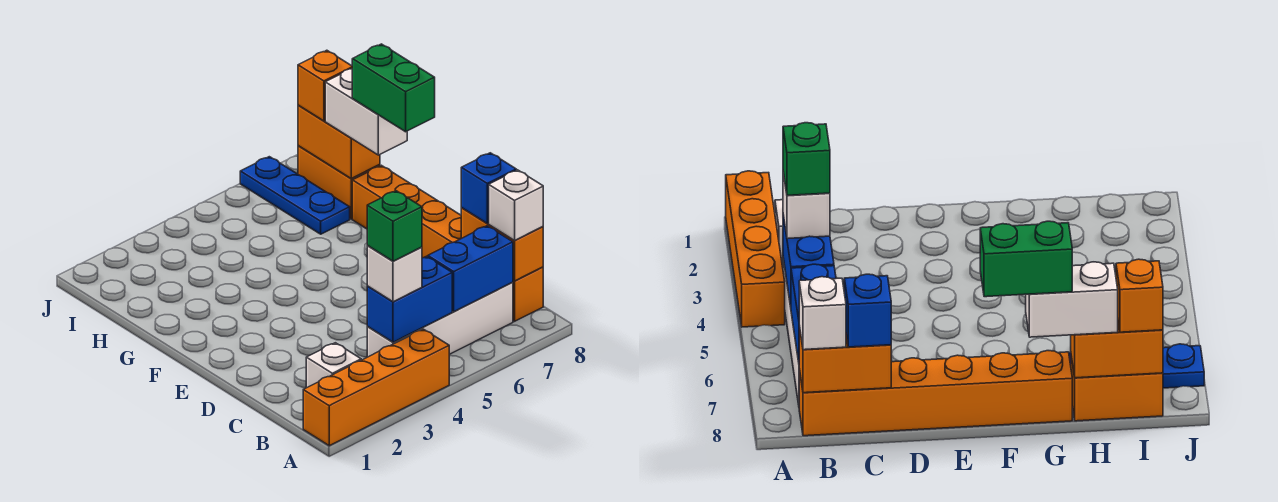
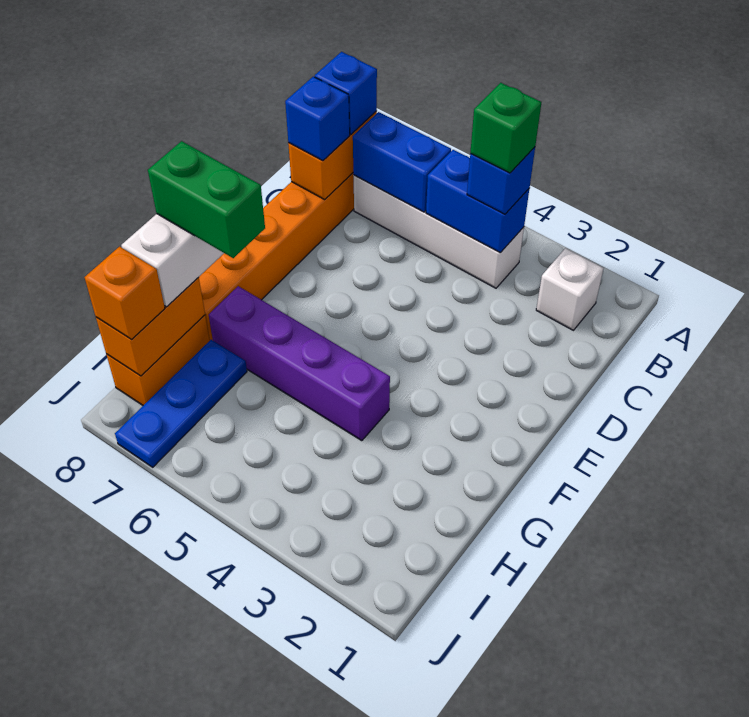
orange 1x4 brick [303,329,449,446] -> none
white 1x1 brick [367,246,422,302] -> blue 1x1 brick [467,147,535,214]
white 1x1 brick [489,170,543,240] -> blue 1x1 brick [315,52,377,134]
green 1x2 brick [352,44,435,132] -> green 1x2 brick turned to [148,141,265,258]
none -> purple 1x4 brick [209,286,390,441]

